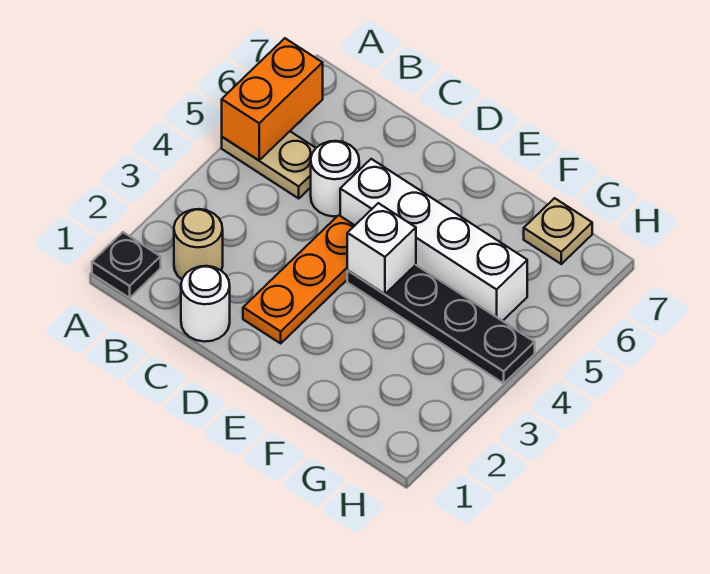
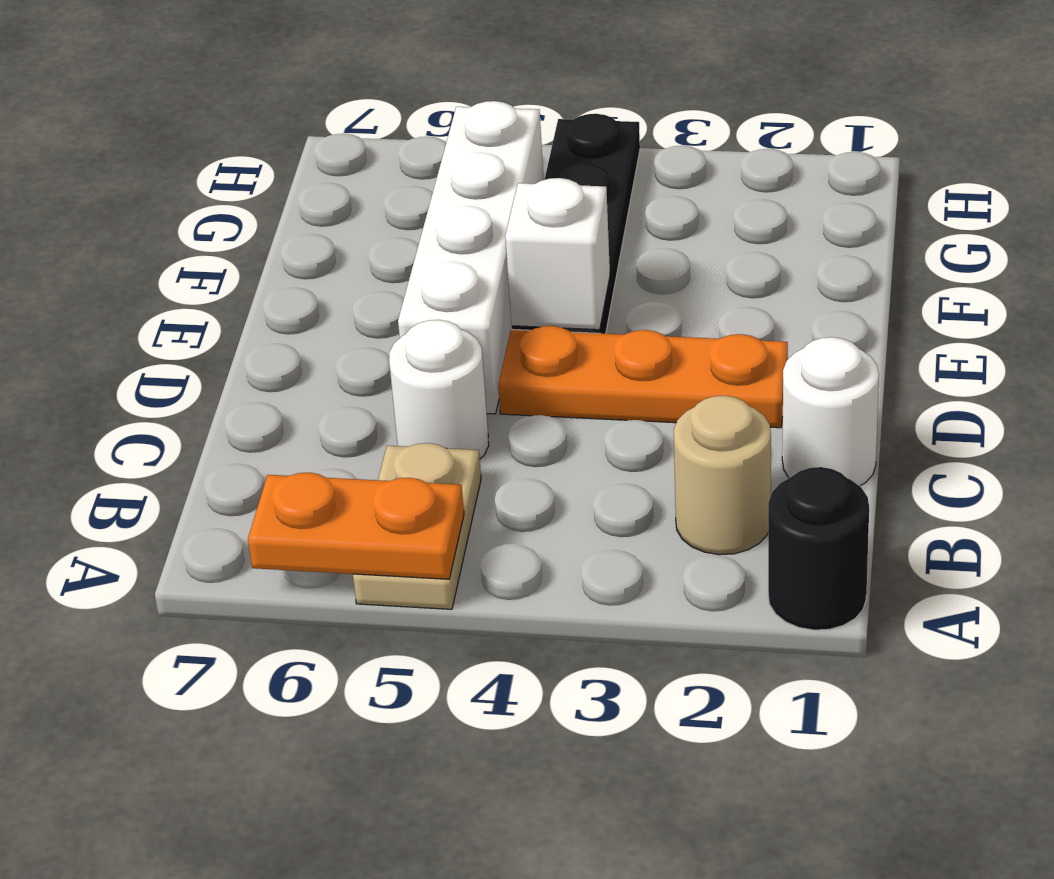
black 1x1 plate [92,232,161,298] -> black 1x1 round brick [768,467,869,630]
orange 1x2 brick [222,38,323,160] -> orange 1x2 plate [248,472,464,579]
tan 1x1 plate [524,198,592,264] -> none

